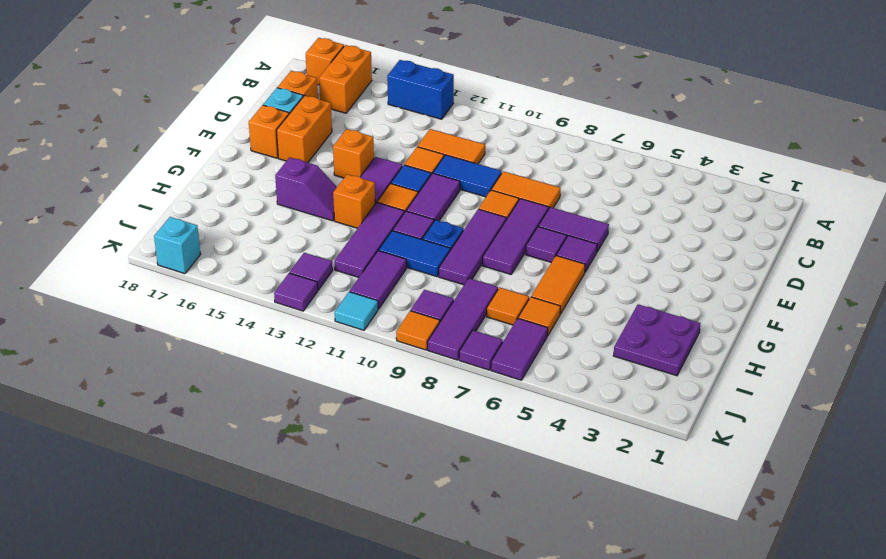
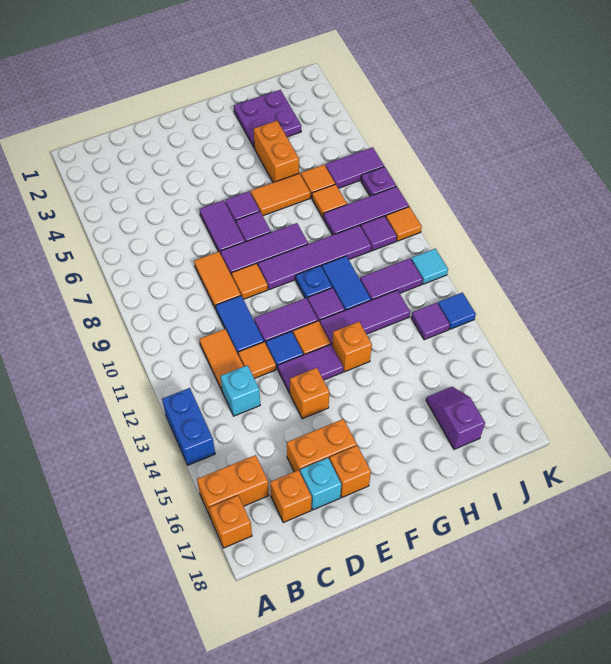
purple 1x3 tile [439,209,506,285] -> purple 1x4 tile [258,225,371,290]
purple 1x2 slope [275,157,337,221] -> purple 1x2 slope moved to [426,387,485,449]
none -> orange 1x2 brick [254,121,299,182]
purple 1x1 tile [459,330,503,370] -> purple 1x1 plate [361,167,396,196]
purple 1x1 tile [274,273,318,311] -> blue 1x1 tile [438,292,476,329]
cyan 1x1 brick [154,217,201,274] -> cyan 1x1 brick moved to [221,365,260,416]

